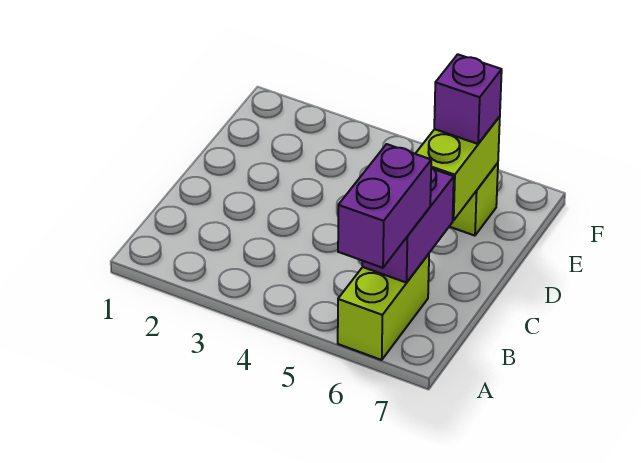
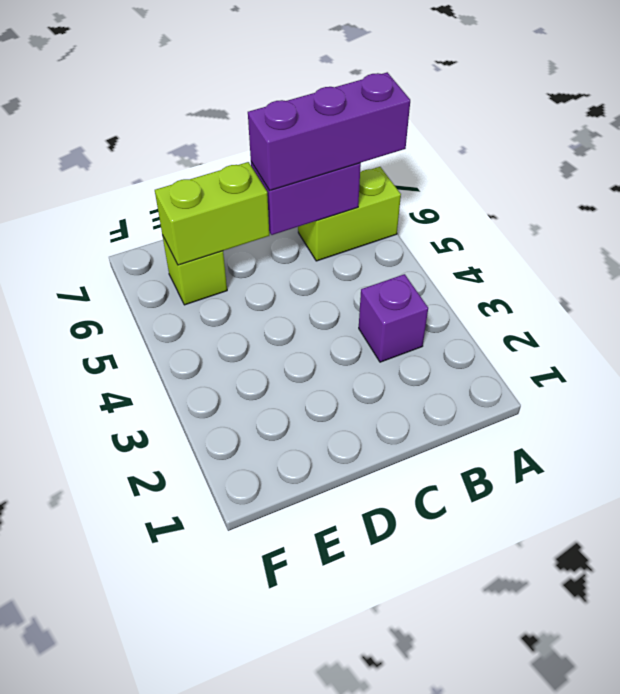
purple 1x2 brick [338,144,431,268] -> purple 1x3 brick [248,72,410,190]
purple 1x1 brick [434,54,502,144] -> purple 1x1 brick moved to [359,274,428,362]

